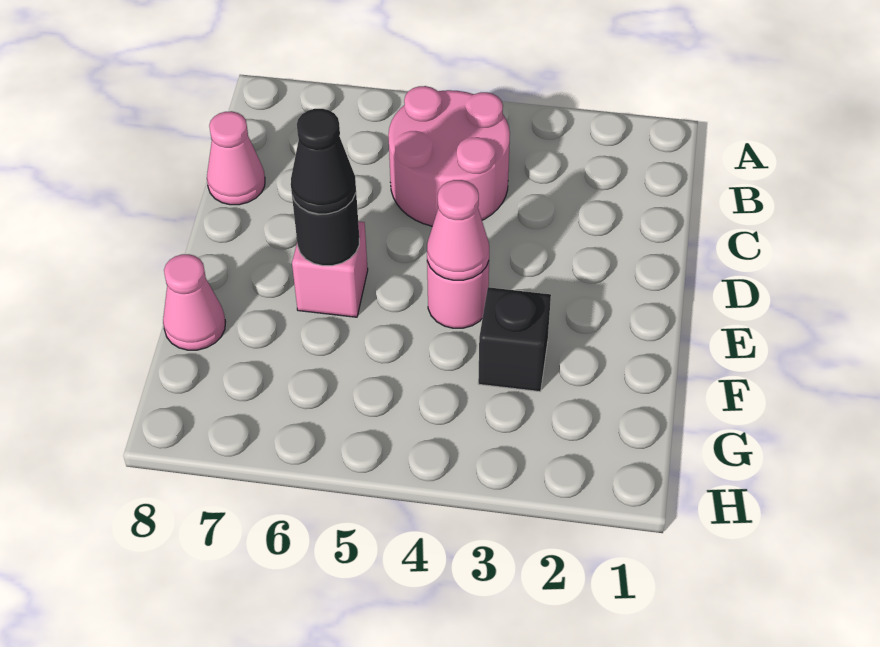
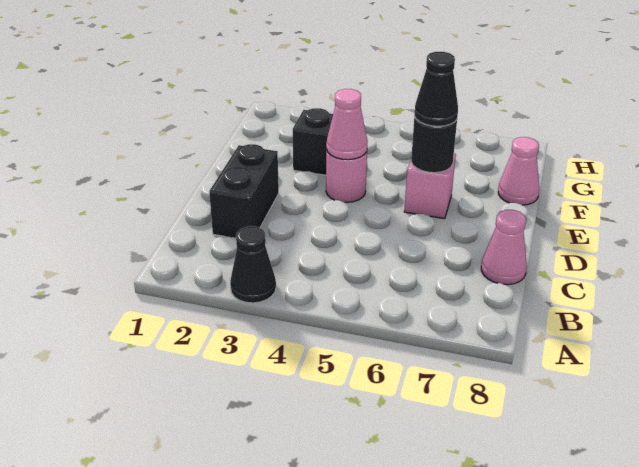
none -> black 1x1 cone [230,226,276,303]
pink 2x2 round brick [388,86,510,226] -> none
none -> black 1x2 brick [209,144,279,238]

